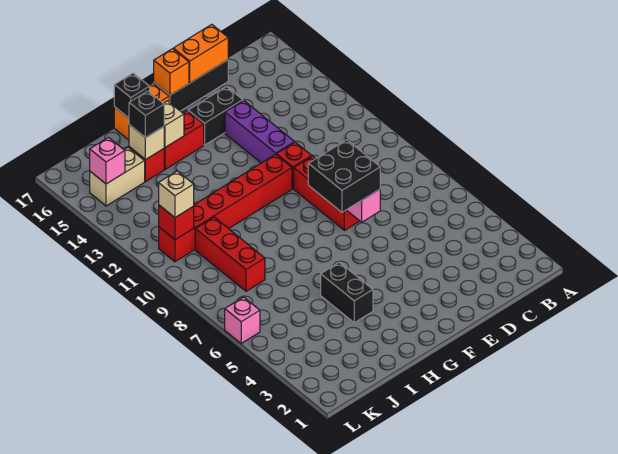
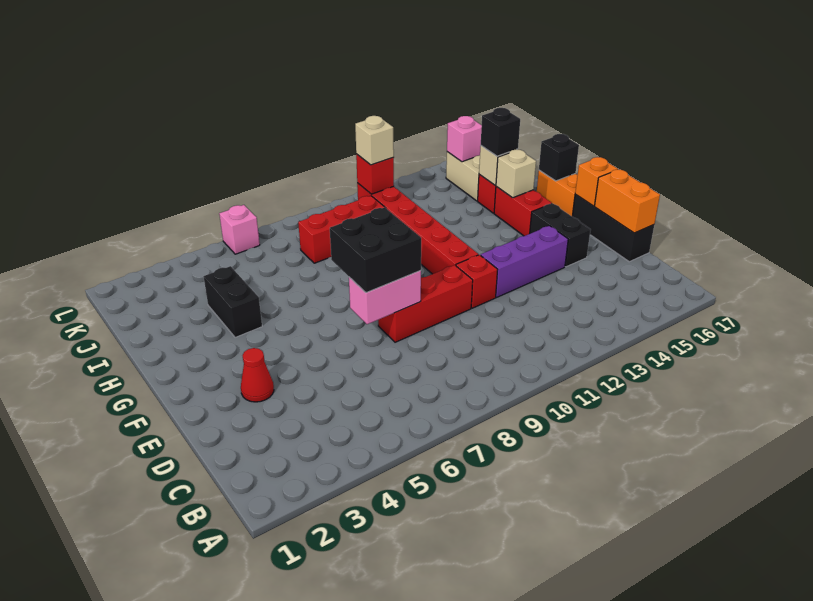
none -> red 1x1 cone [241,348,274,402]
black 1x2 brick [321,262,373,323] -> black 1x2 brick turned to [203,266,262,338]

